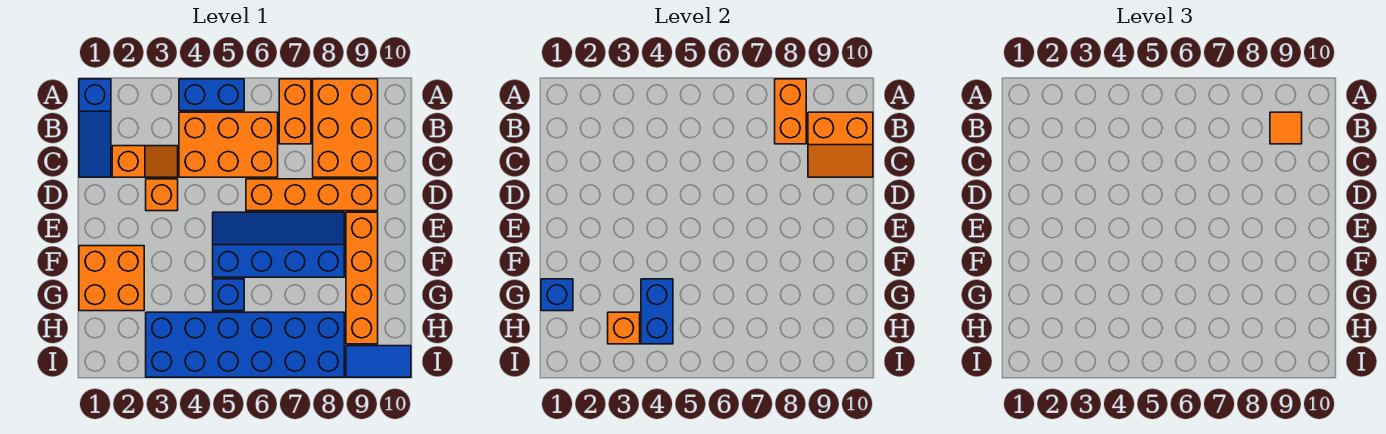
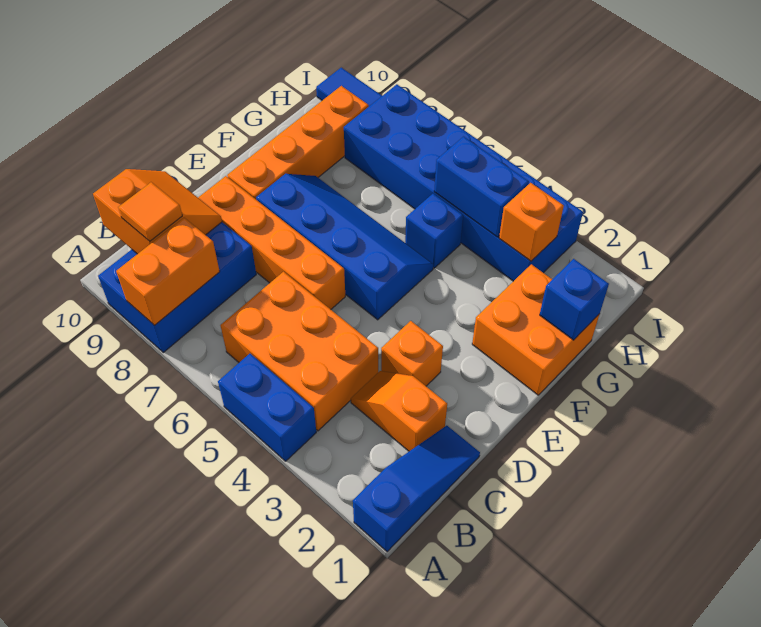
orange 1x2 brick [279,79,311,144] -> none
orange 2x3 brick [313,79,378,177] -> blue 2x3 brick [98,222,256,352]
blue 2x4 slope [213,212,344,277] -> blue 2x4 slope turned to [256,174,433,320]
blue 1x2 brick [641,279,673,344] -> blue 1x2 brick turned to [434,137,529,237]

